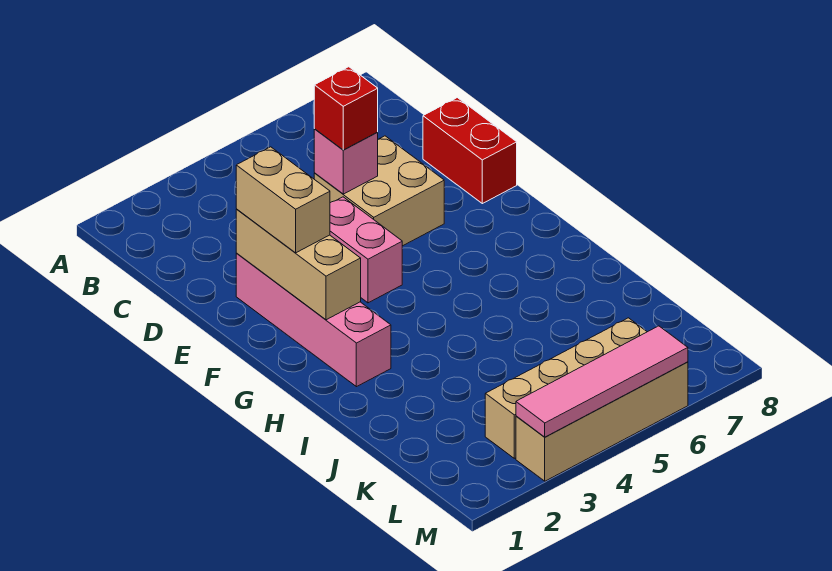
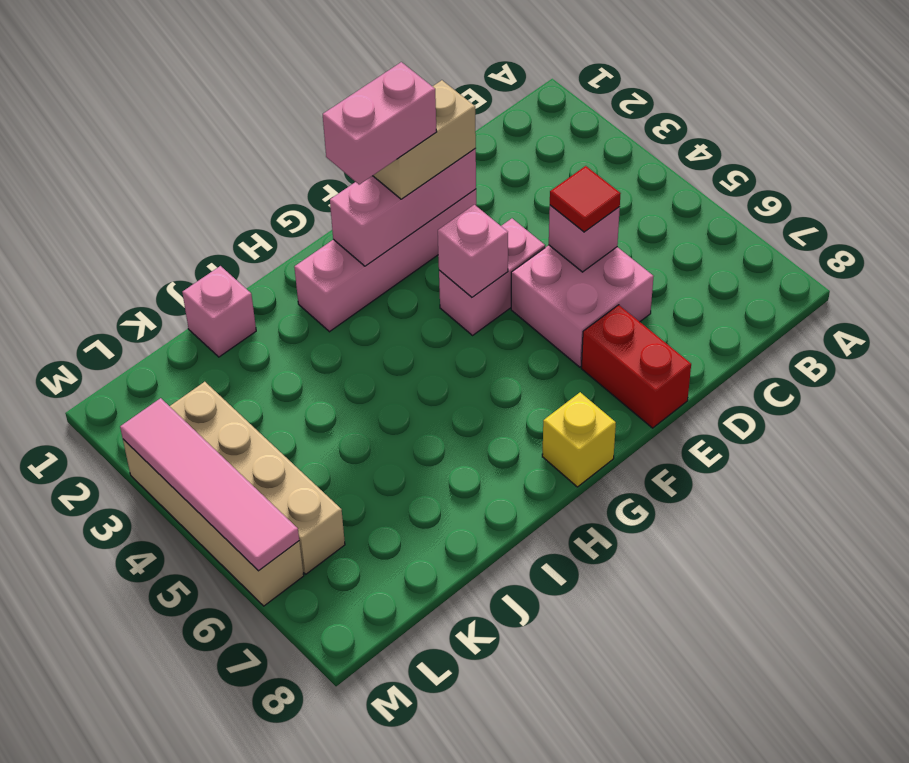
tan 2x2 brick [314,136,444,246] -> pink 2x2 brick [511,245,654,367]
red 1x1 brick [314,67,378,150] -> red 1x1 tile [550,166,621,232]
red 1x2 brick [423,98,517,204] -> red 1x2 brick turned to [581,305,691,428]
tan 1x3 brick [236,209,361,320] -> pink 1x3 brick [330,148,476,266]
none -> pink 1x2 brick [323,62,437,185]
none -> pink 1x1 brick [438,205,508,297]
none -> yellow 1x1 brick [542,392,616,487]
none -> pink 1x1 brick [182,266,256,357]

